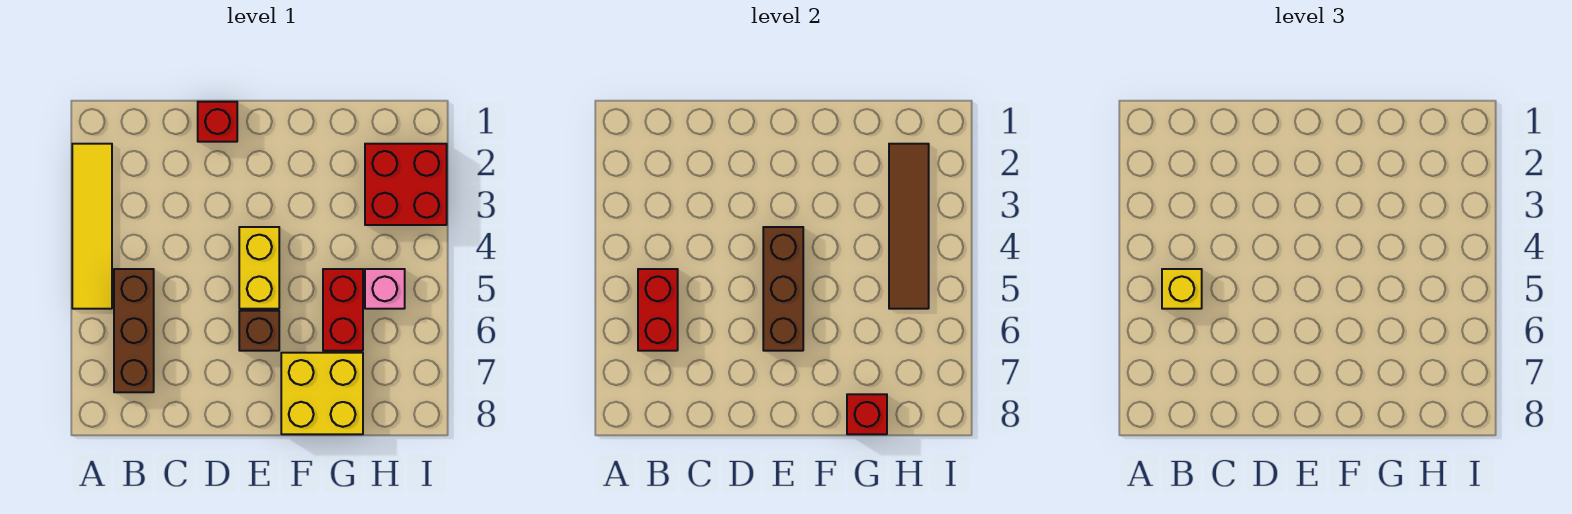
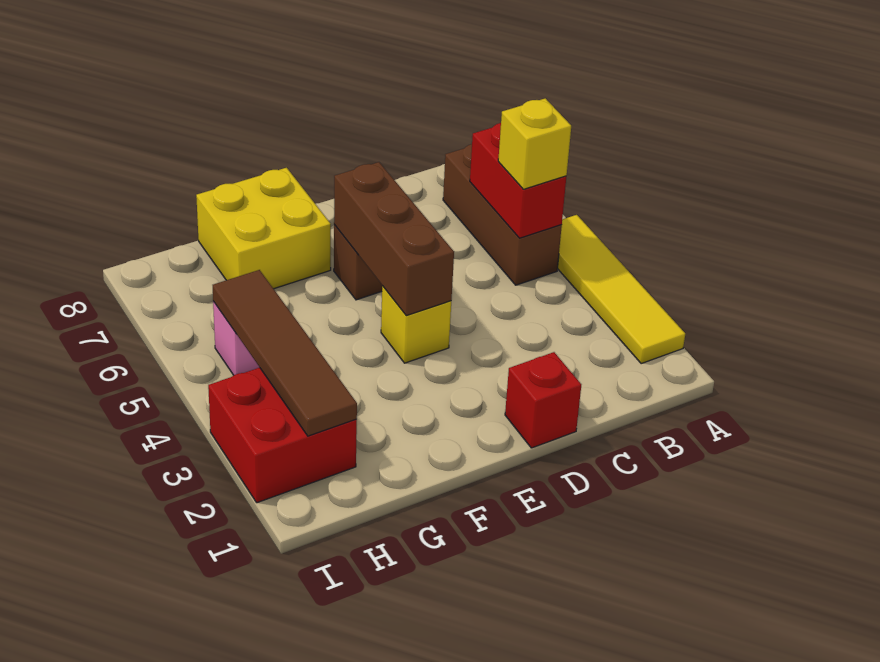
yellow 1x2 brick [239,227,279,309] -> yellow 1x1 brick [381,286,451,363]
red 1x2 brick [323,269,363,351] -> none
red 1x1 brick [847,394,887,434] -> none

